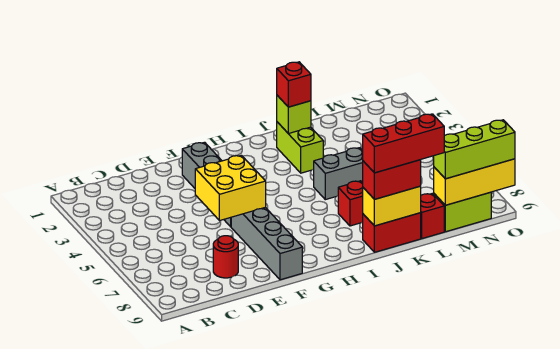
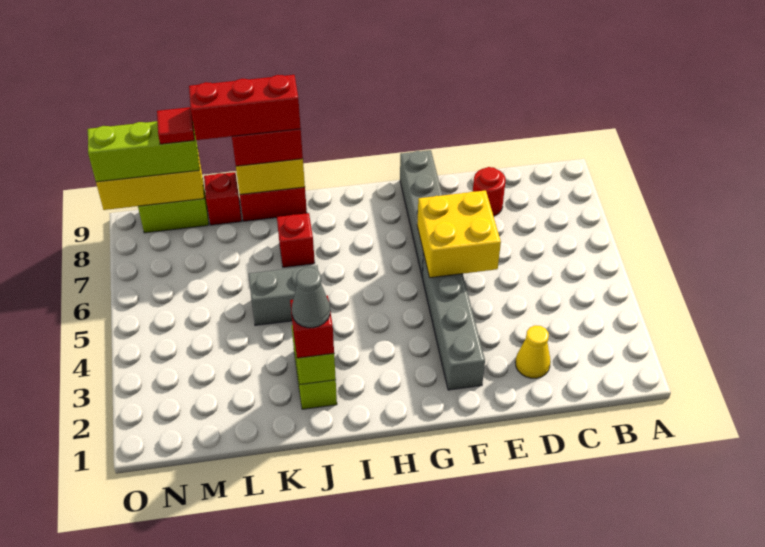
none -> yellow 1x1 cone [515,325,551,378]
none -> grey 1x1 cone [292,267,330,328]
none -> red 1x1 tile [157,107,194,144]

